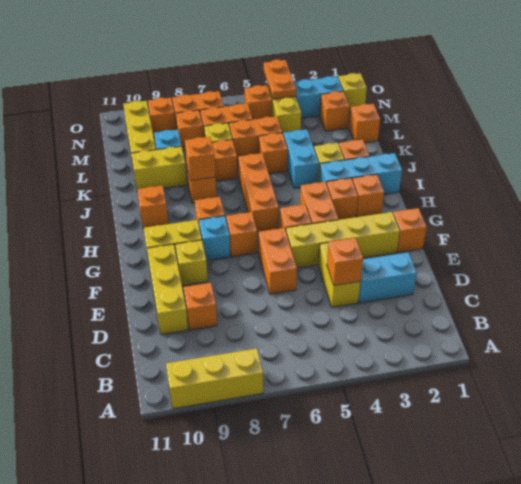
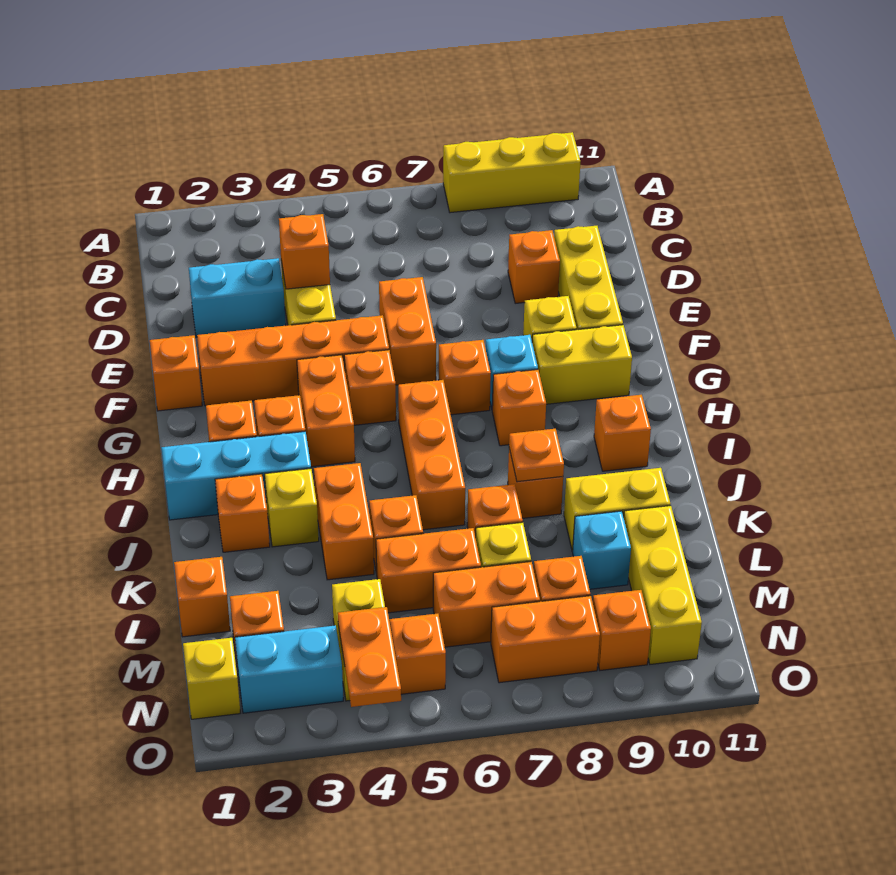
yellow 1x4 brick [286,212,400,268] -> orange 1x4 brick [197,315,389,406]
cyan 1x2 brick [284,129,319,188] -> orange 1x2 brick [314,463,374,580]
orange 1x1 brick [185,137,216,180] -> orange 1x1 plate [509,429,564,482]

